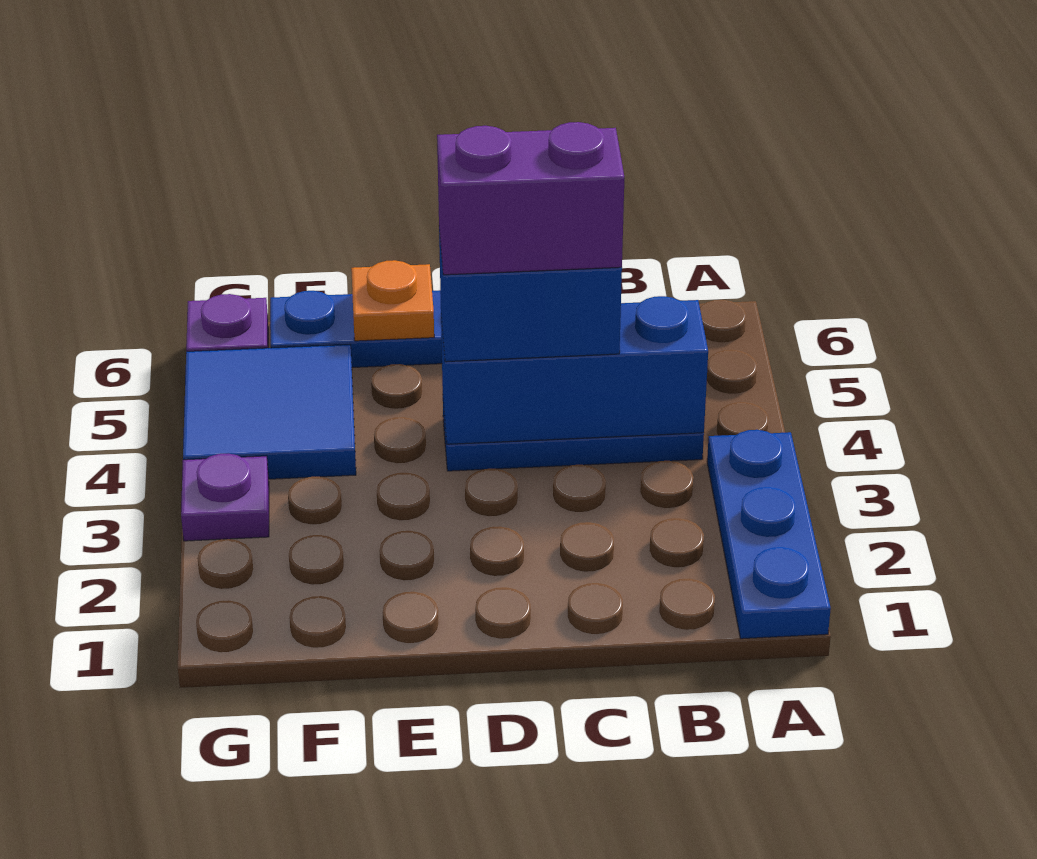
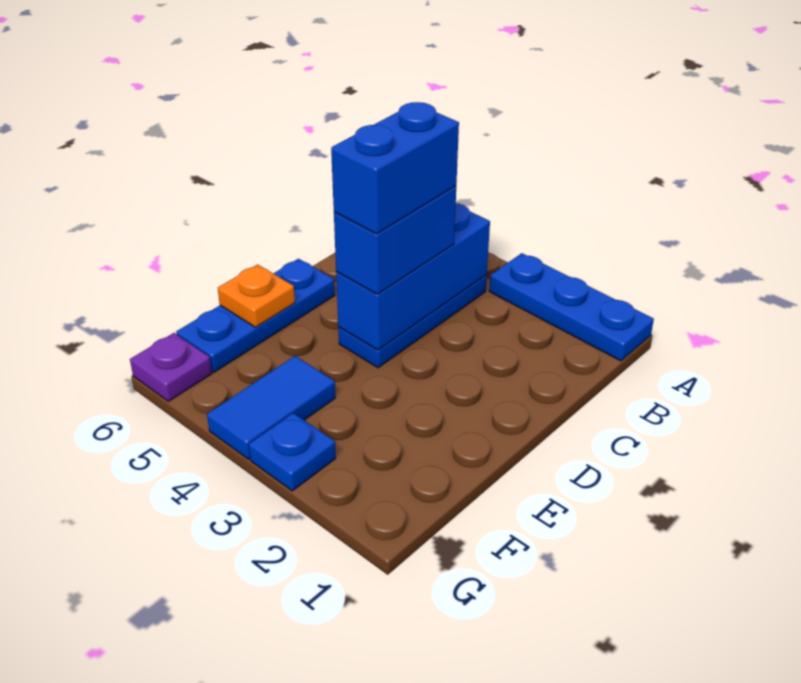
purple 1x2 brick [437,122,624,275] -> blue 1x2 brick [331,102,459,234]
blue 2x2 tile [183,345,356,479] -> blue 1x2 tile [207,356,335,459]
purple 1x1 plate [181,454,269,541] -> blue 1x1 plate [249,413,336,491]

